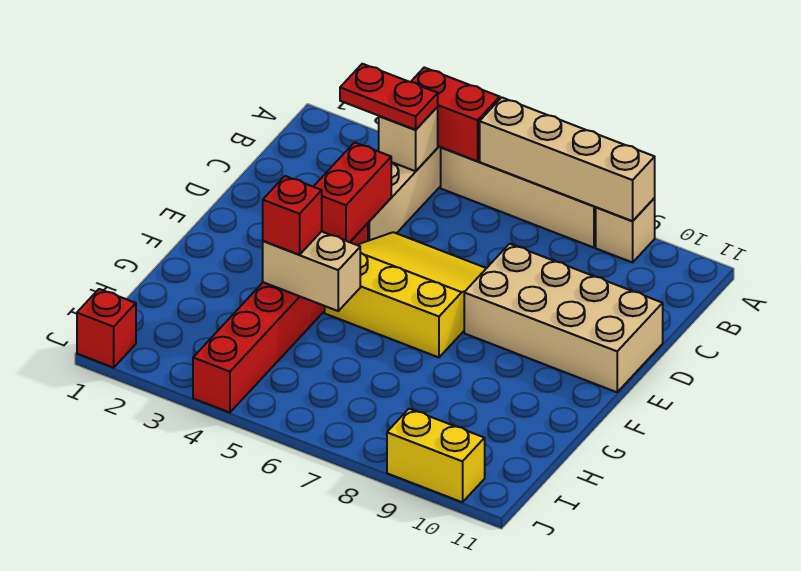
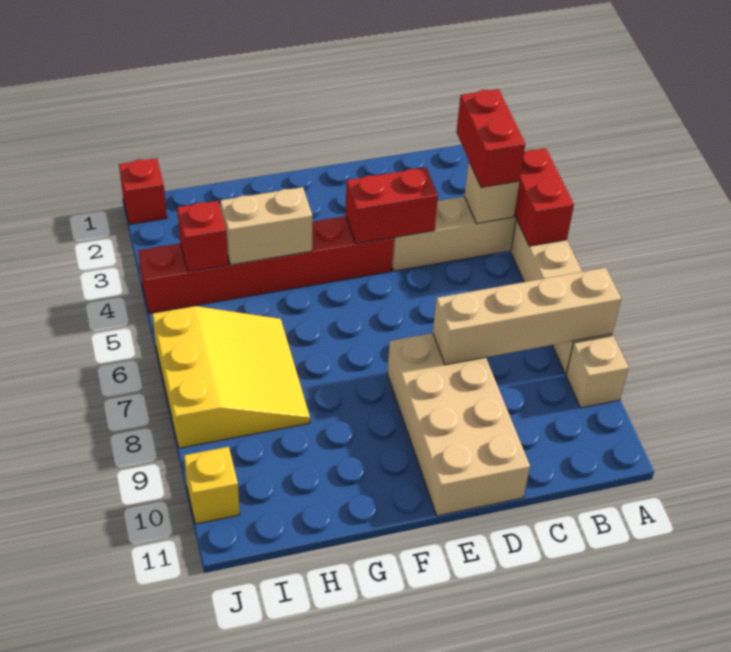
tan 1x4 brick [480,97,655,221] -> tan 1x4 brick turned to [433,268,621,365]
red 1x2 plate [340,64,438,130] -> red 1x2 brick [456,89,525,187]
yellow 3x3 slope [325,232,486,357] -> yellow 3x3 slope moved to [152,306,310,448]
tan 1x2 brick [263,231,360,311] -> tan 1x2 brick turned to [220,187,312,265]
red 1x1 brick [263,176,322,255] -> red 1x1 brick moved to [177,201,228,272]
yellow 1x2 brick [387,409,485,502] -> yellow 1x1 brick [184,447,240,524]

